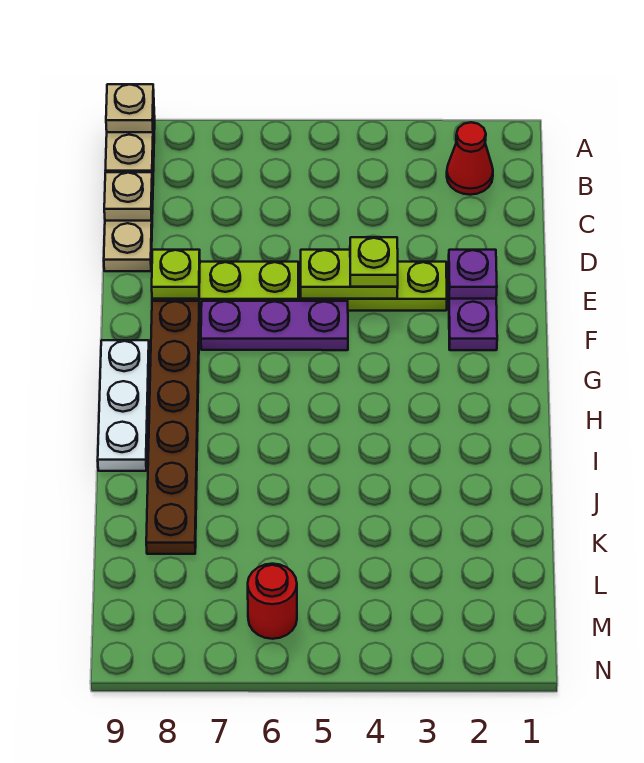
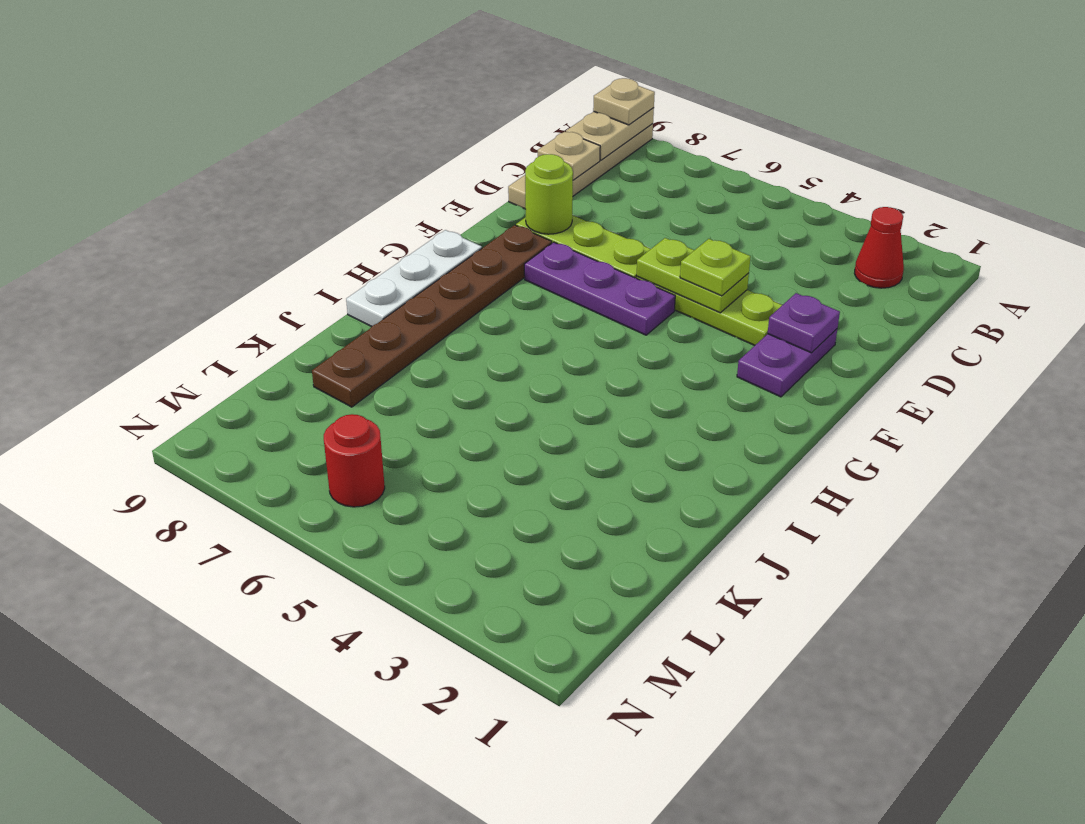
lime 1x1 plate [152,250,200,299] -> lime 1x1 round brick [525,154,573,234]

